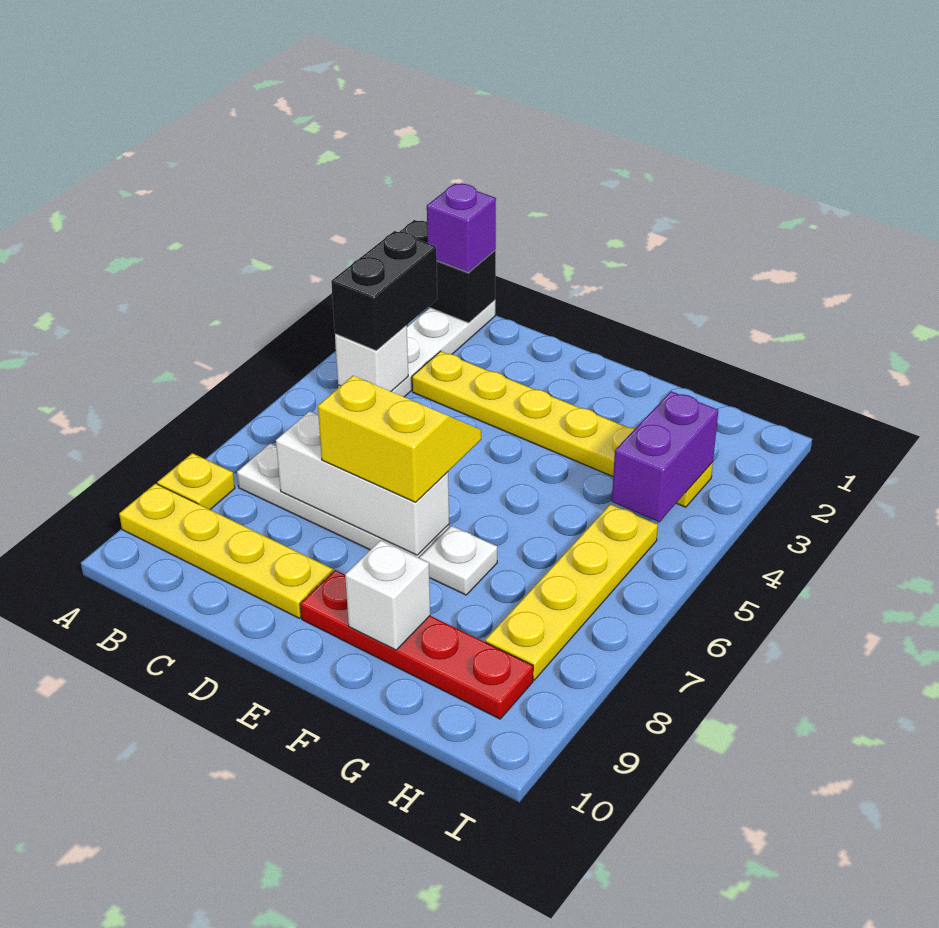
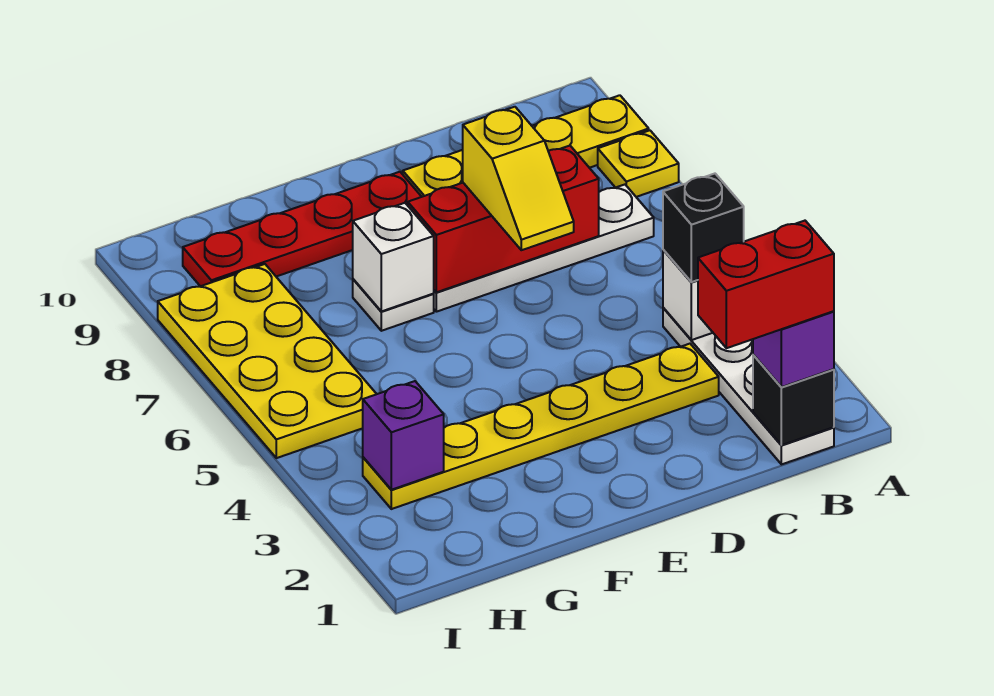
black 1x2 brick [400,220,496,323] -> black 1x1 brick [753,355,834,445]
none -> red 1x2 brick [698,221,834,348]
black 1x2 brick [331,231,437,351] -> black 1x1 brick [663,174,744,282]
white 1x3 brick [276,411,449,555] -> red 1x3 brick [408,146,599,292]
yellow 2x2 slope [318,376,481,502] -> yellow 1x2 slope [463,107,574,250]
white 1x1 brick [345,540,430,650] -> white 1x1 brick moved to [353,203,434,311]
purple 1x2 brick [612,391,718,522] -> purple 1x1 brick [363,381,444,490]
yellow 1x4 plate [485,504,658,680] -> yellow 2x4 plate [158,264,376,458]

